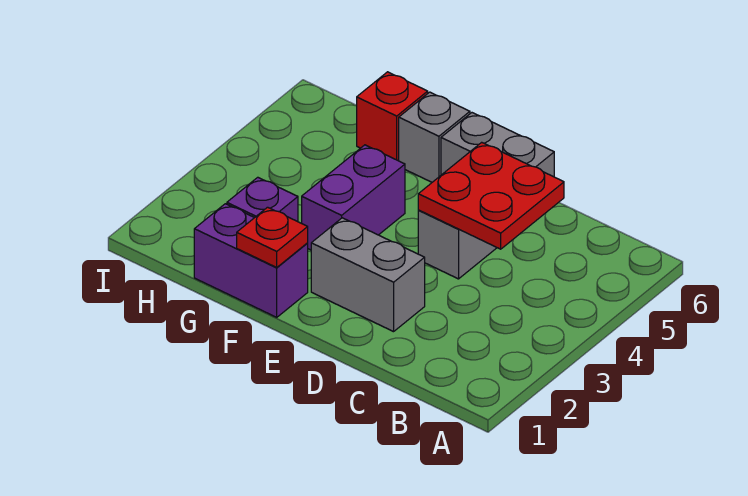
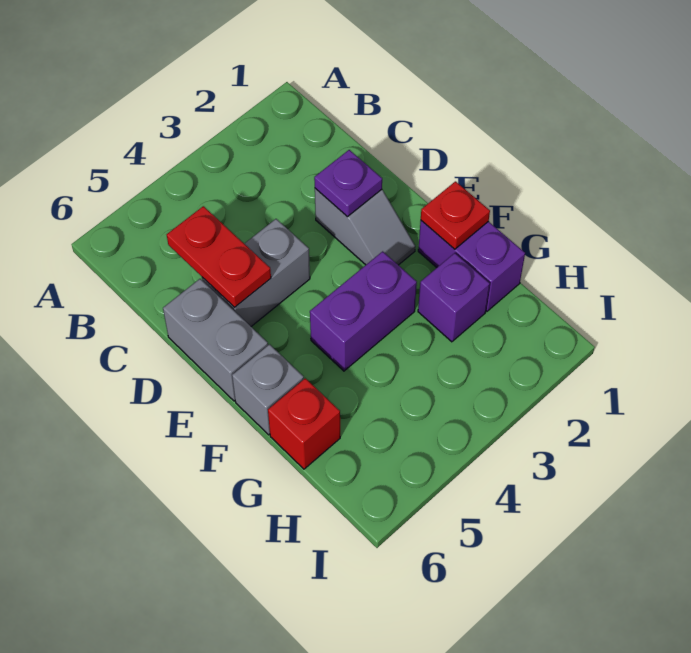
red 2x2 plate [418,142,564,249] -> red 1x2 plate [167,206,271,308]
grey 1x2 brick [311,218,425,332] -> grey 1x2 slope [315,188,415,265]
none -> purple 1x1 plate [314,150,382,217]

